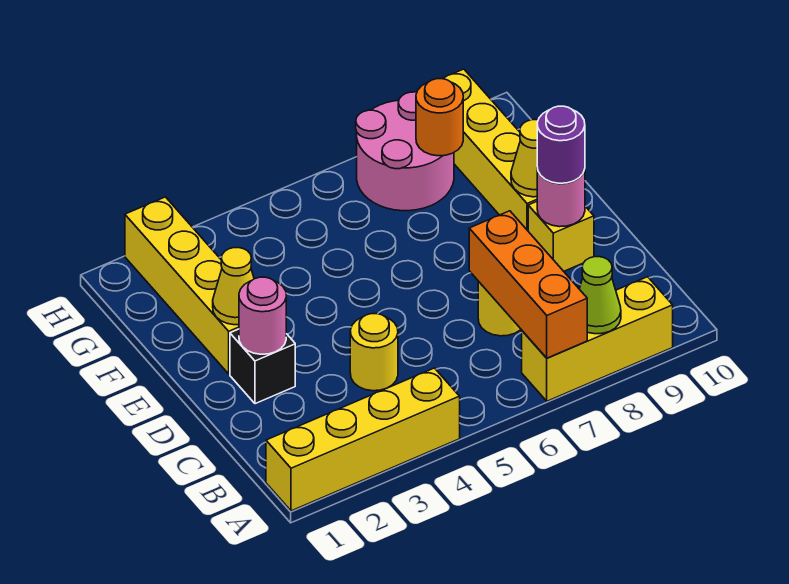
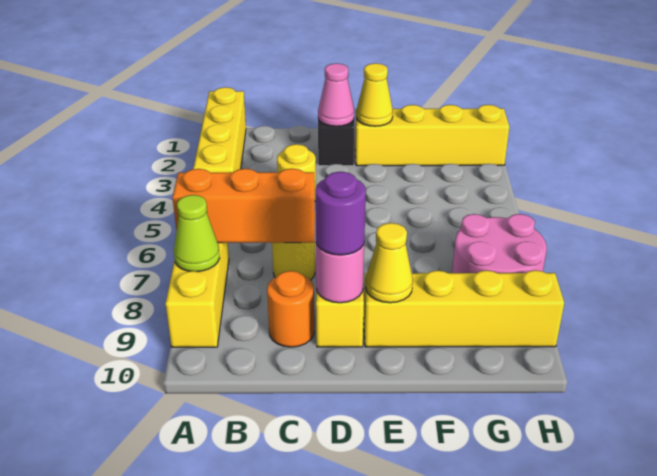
pink 1x1 round brick [239,277,286,354] -> pink 1x1 cone [318,63,355,126]
orange 1x1 round brick [416,79,463,156] -> orange 1x1 round brick moved to [267,271,314,347]

